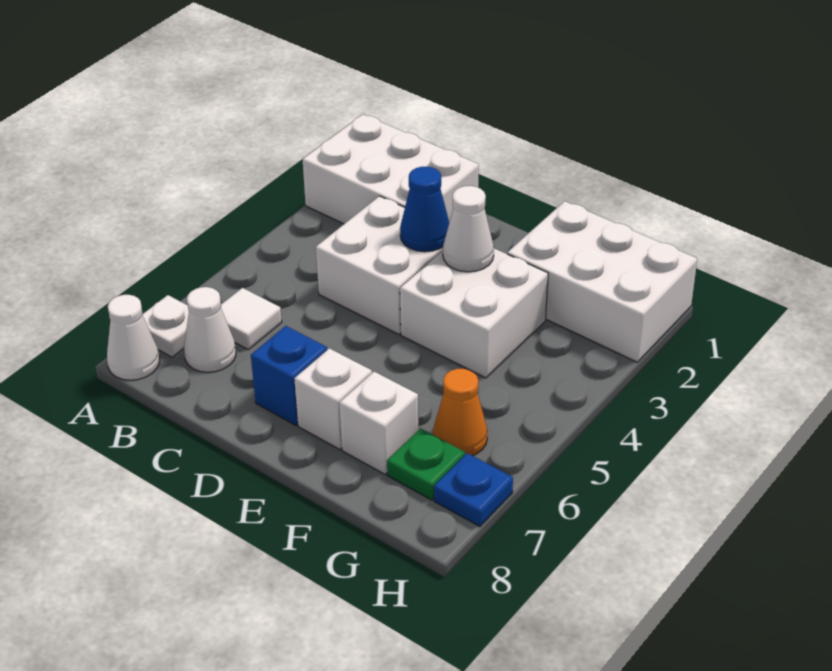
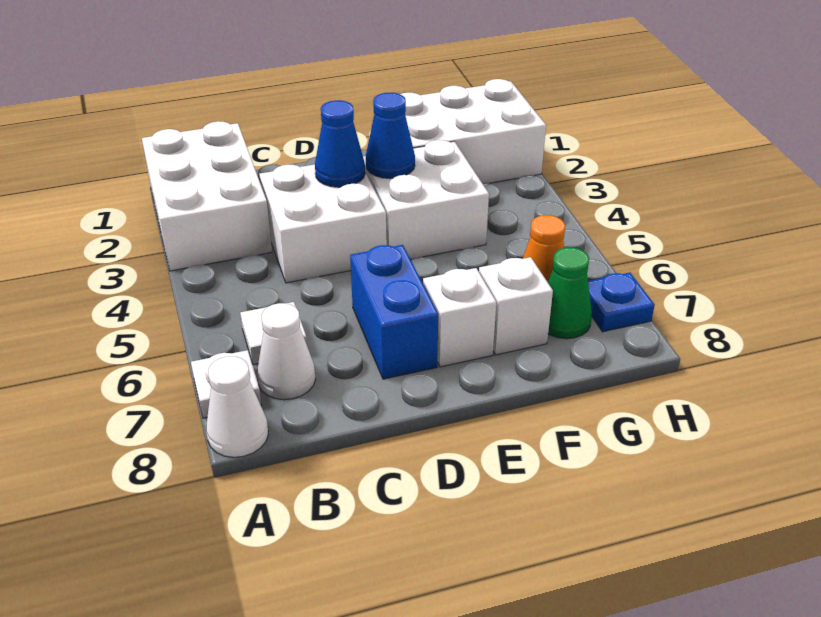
white 2x3 brick [302,114,479,224] -> white 2x3 brick turned to [142,121,272,271]
blue 1x1 brick [251,326,327,425] -> blue 1x2 brick [350,245,438,379]
white 1x1 cone [443,186,494,272] -> blue 1x1 cone [366,93,415,178]
green 1x1 plate [387,428,465,500] -> green 1x1 cone [548,247,592,339]

